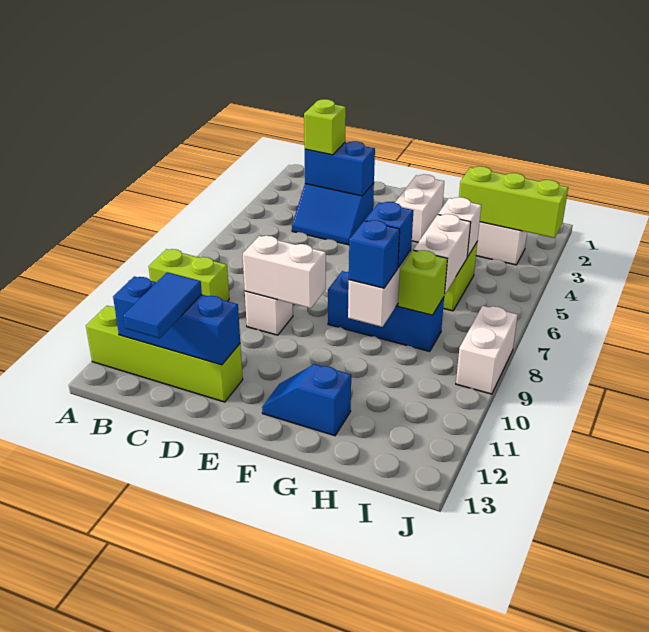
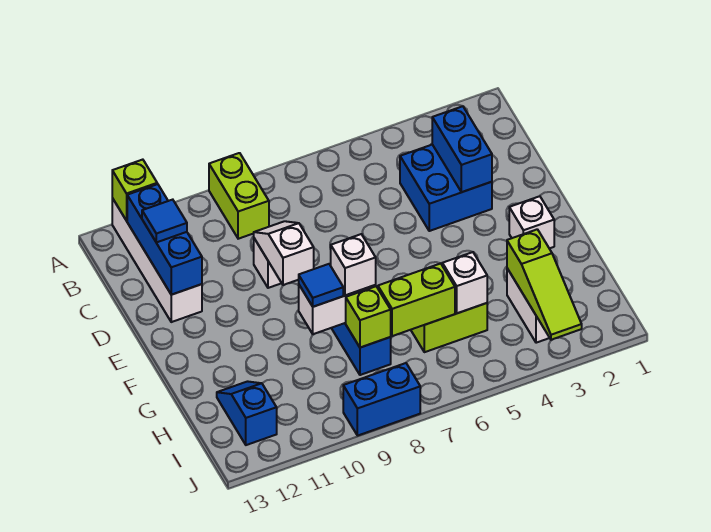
lime 1x4 brick [86,306,243,402] -> white 1x4 brick [112,198,202,322]
blue 2x2 slope [292,183,374,245] -> blue 2x2 brick [400,145,492,231]
lime 1x1 brick [304,99,346,155] -> lime 1x1 brick moved to [112,160,157,221]
blue 1x2 tile [123,272,202,338] -> blue 1x1 tile [142,200,187,242]
white 1x2 brick [243,236,326,308] -> white 1x2 slope [254,221,314,285]
white 1x2 brick [395,174,444,242] -> white 1x1 brick [509,196,554,248]
blue 1x2 slope [262,364,351,436] -> blue 1x2 slope moved to [217,381,277,445]
blue 1x1 brick [365,202,413,268] -> white 1x1 brick [331,234,376,295]
blue 1x1 brick [349,220,400,288] -> blue 1x1 tile [299,264,343,307]
lime 1x3 brick [459,166,568,238] -> lime 1x3 slope [507,229,582,340]
white 1x2 brick [413,214,471,295] -> lime 1x2 brick [378,263,455,336]
white 1x2 brick [456,306,518,394] -> blue 1x2 brick [343,363,420,436]

